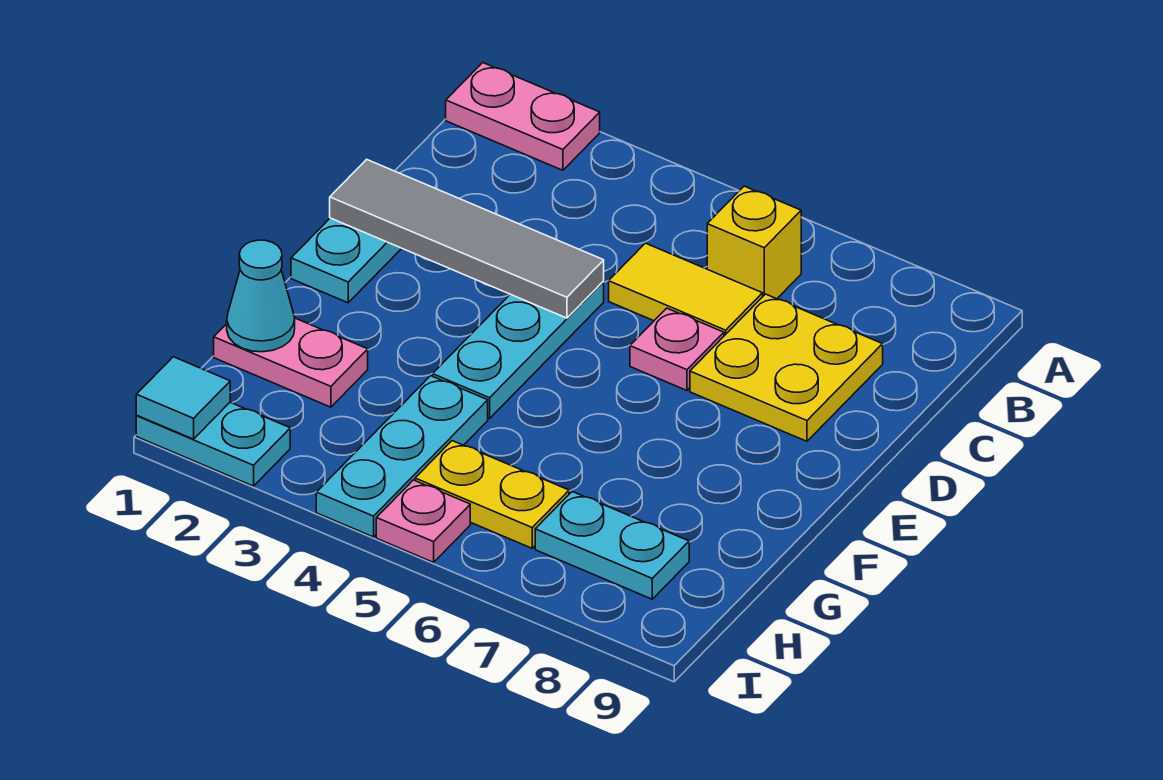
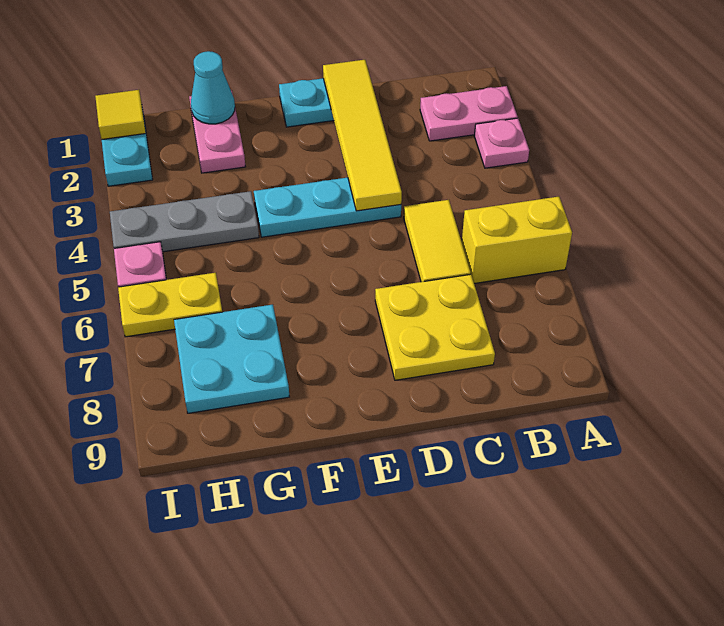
pink 1x2 plate [446,63,600,170] -> pink 1x2 plate turned to [420,86,518,141]
yellow 1x1 brick [707,186,801,299] -> yellow 1x2 brick [462,197,572,284]
grey 1x4 tile [330,159,604,318] -> yellow 1x4 tile [323,60,402,211]
pink 1x1 plate [630,308,724,390] -> pink 1x1 plate moved to [474,118,529,168]
cyan 1x3 plate [316,376,488,537] -> grey 1x3 plate [110,191,259,252]
yellow 1x2 plate [415,441,569,548] -> yellow 1x2 plate turned to [118,273,222,337]
cyan 1x2 plate [535,492,689,599] -> cyan 2x2 plate [174,305,289,413]
cyan 1x1 tile [136,357,230,439] -> yellow 1x1 tile [95,90,146,140]

